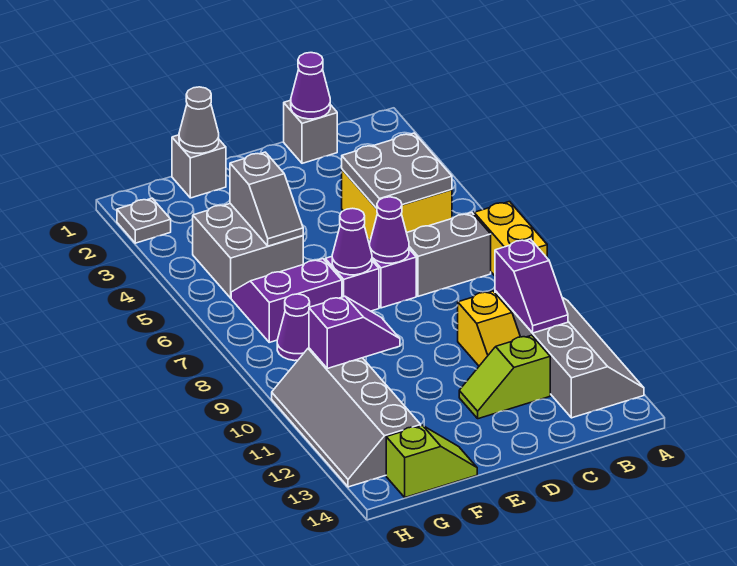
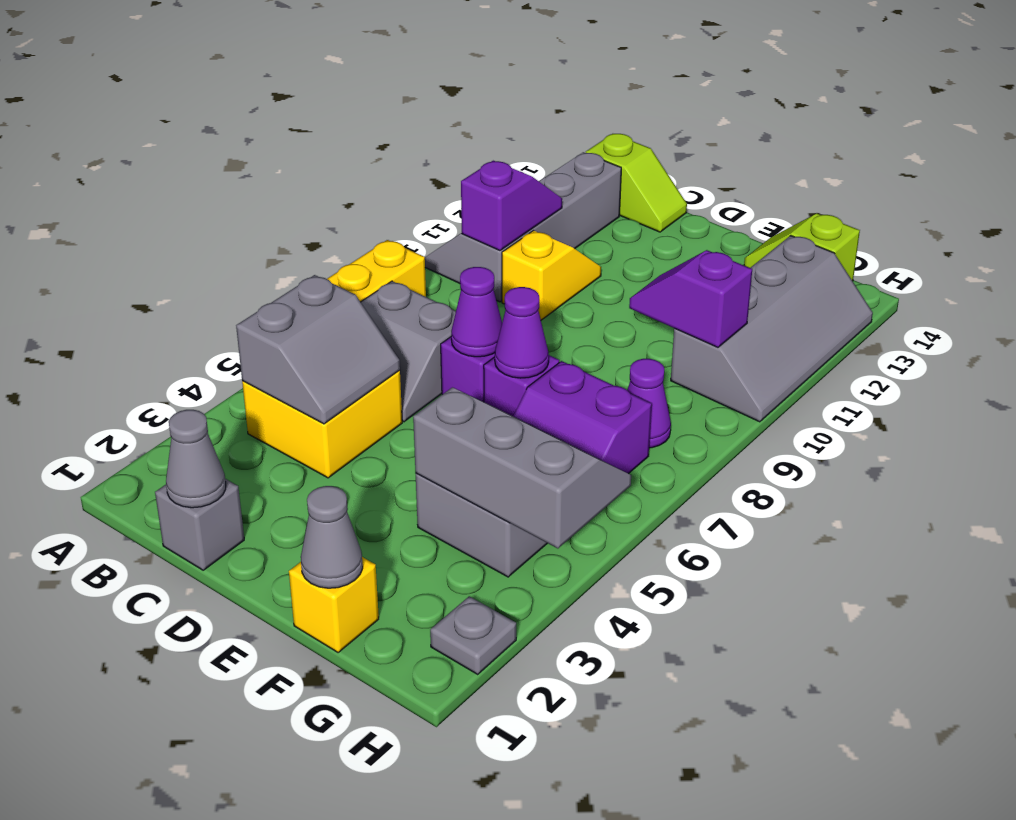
grey 2x2 plate [342,133,452,208] -> grey 2x2 slope [236,275,400,424]
purple 1x1 cone [291,53,330,119] -> grey 1x1 cone [166,410,226,508]
lime 1x2 slope [459,335,550,419] -> lime 1x2 slope moved to [586,134,687,232]
grey 1x1 brick [172,135,226,198] -> yellow 1x1 brick [289,557,379,652]
grey 1x2 slope [230,152,303,246] -> grey 2x3 slope [413,387,631,548]

